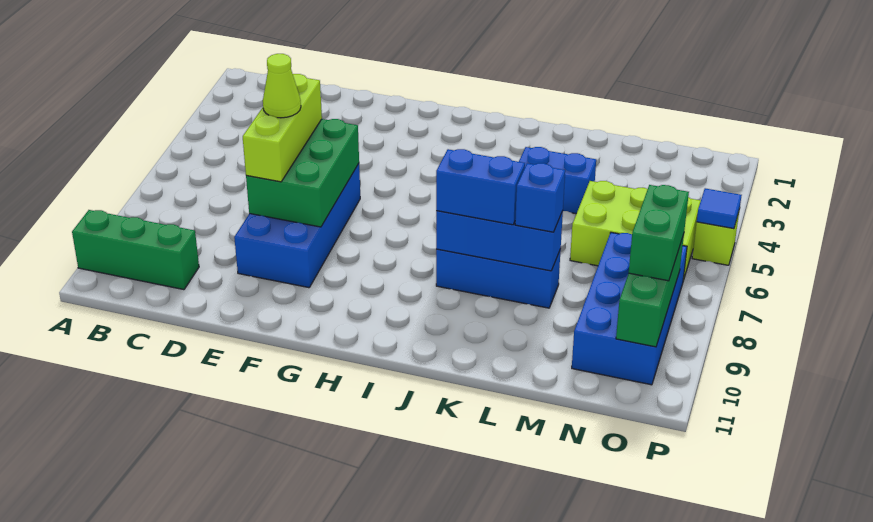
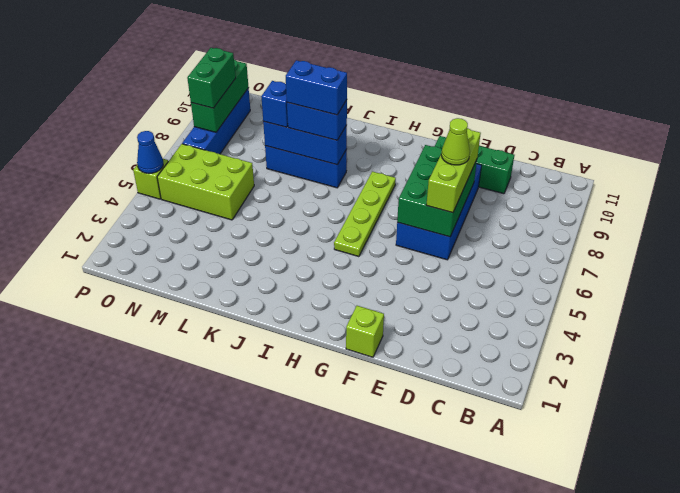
green 1x3 brick [72,210,199,290] -> green 1x3 brick moved to [435,136,514,194]
none -> lime 1x1 brick [346,306,384,357]
none -> lime 1x4 plate [334,171,396,257]
blue 1x2 brick [519,147,596,214] -> blue 1x2 brick moved to [286,60,347,115]
blue 2x4 brick [572,232,687,385] -> blue 1x4 brick [182,88,250,154]
blue 1x1 tile [697,188,742,229] -> blue 1x1 cone [137,131,163,173]

